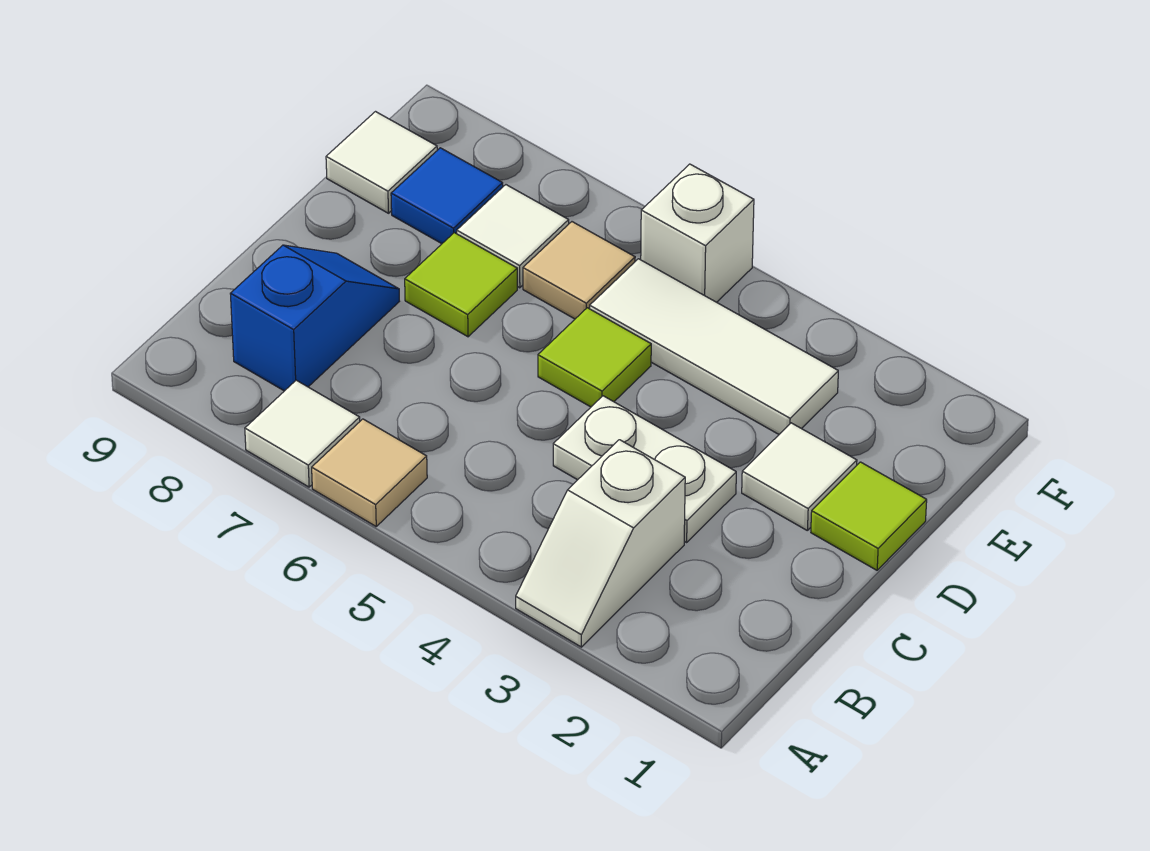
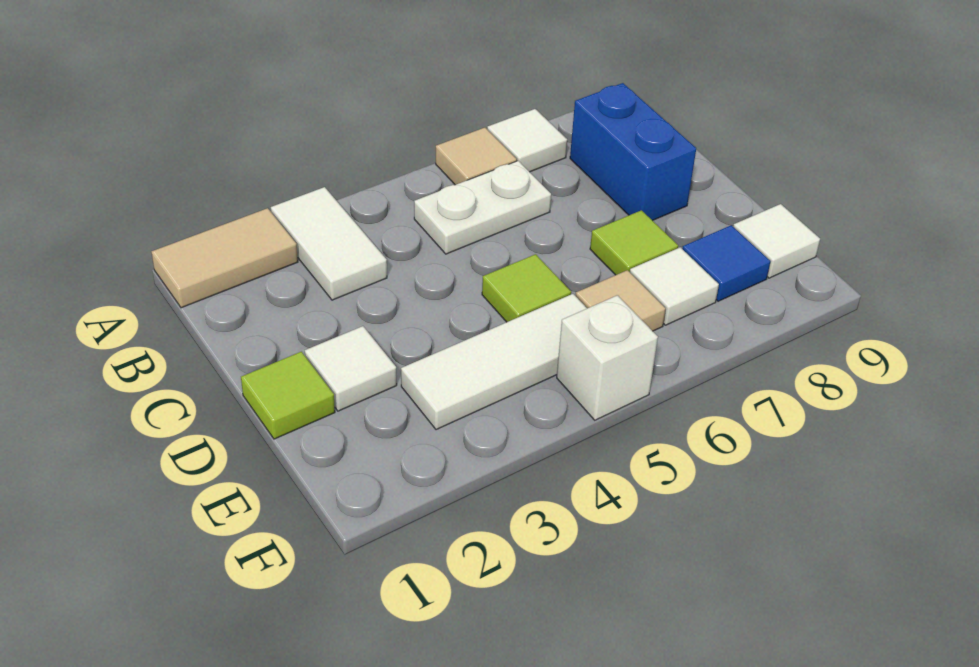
none -> tan 1x2 tile [151,208,298,308]
white 1x2 slope [516,440,685,647] -> white 1x2 tile [271,187,387,300]
blue 1x2 slope [230,245,399,391] -> blue 1x2 brick [570,83,696,221]
white 1x2 plate [553,396,736,542] -> white 1x2 plate moved to [414,161,551,254]

